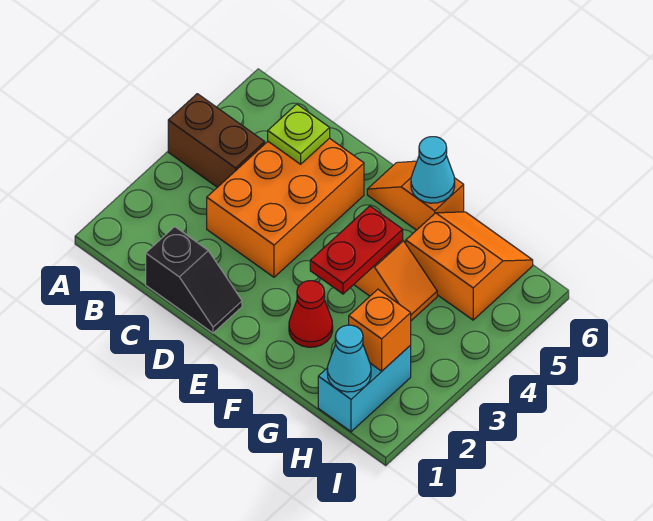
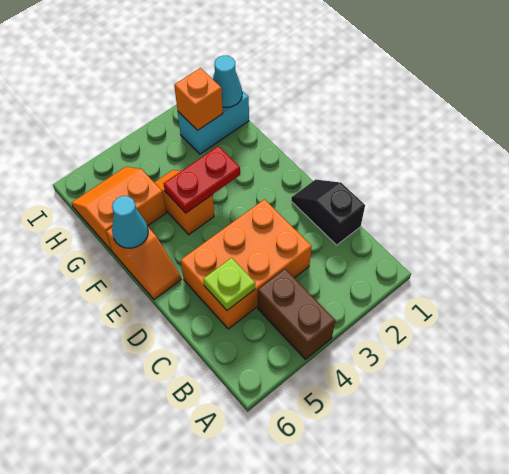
red 1x1 cone [289,281,333,347] -> none
orange 2x2 slope [406,212,533,320] -> orange 2x2 slope turned to [72,167,166,251]

